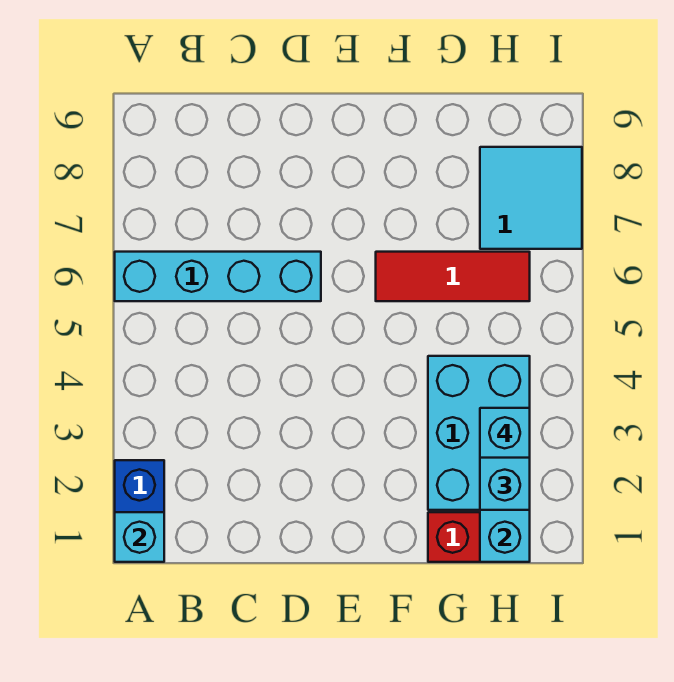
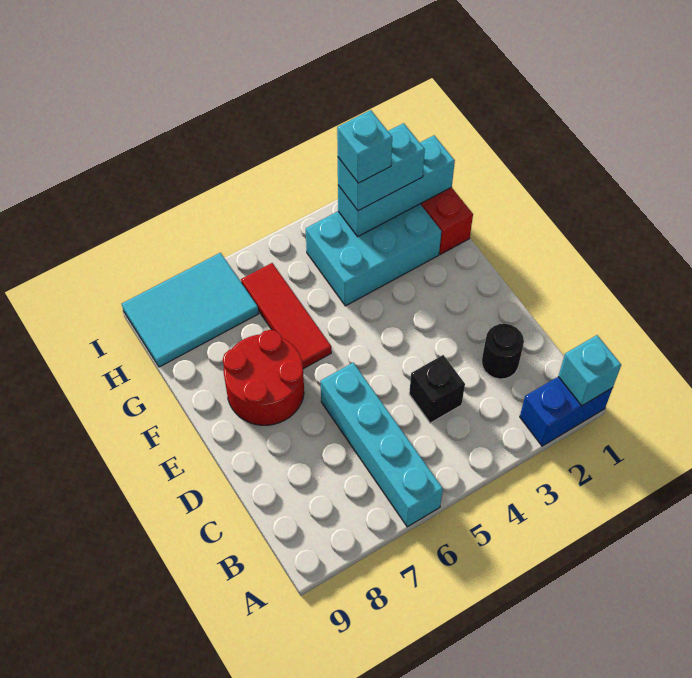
none -> black 1x1 round brick [482,324,524,379]
none -> black 1x1 brick [409,355,465,423]
none -> red 2x2 round brick [223,330,304,425]
cyan 2x2 tile [480,147,582,249] -> cyan 2x3 tile [122,253,259,367]

